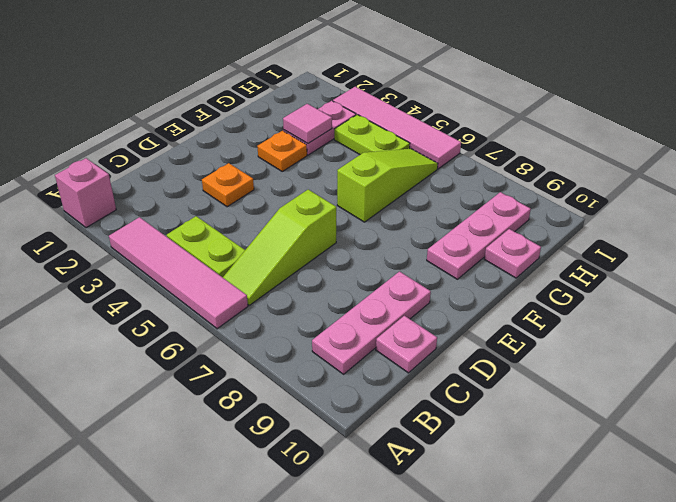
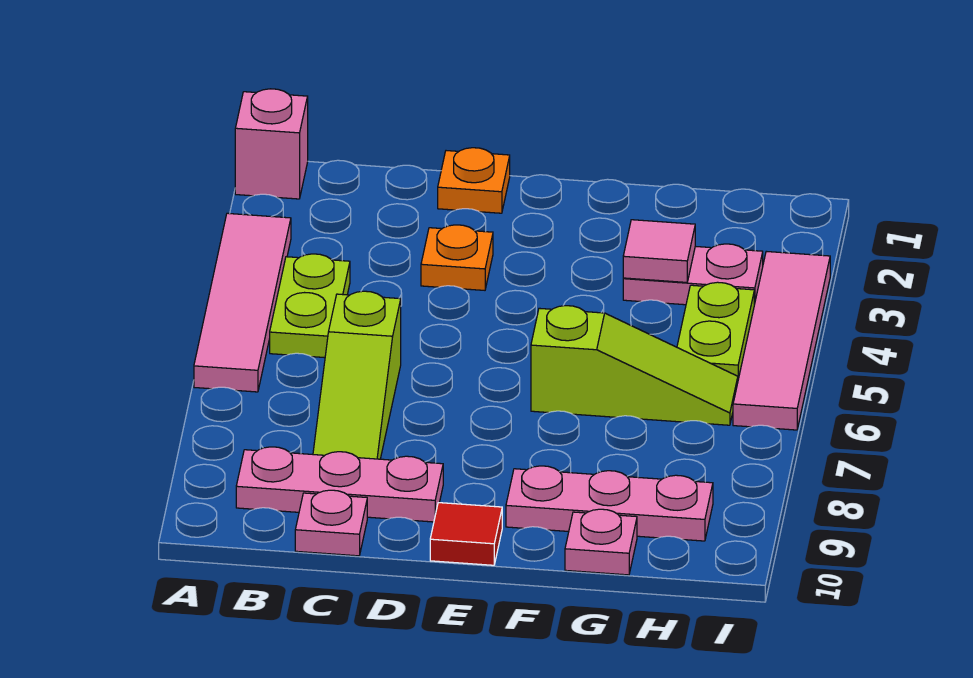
lime 1x3 slope [223,189,336,305] -> lime 1x3 slope turned to [313,291,401,459]
none -> red 1x1 tile [430,503,502,565]
orange 1x1 plate [257,131,307,171] -> orange 1x1 plate moved to [438,148,510,213]

